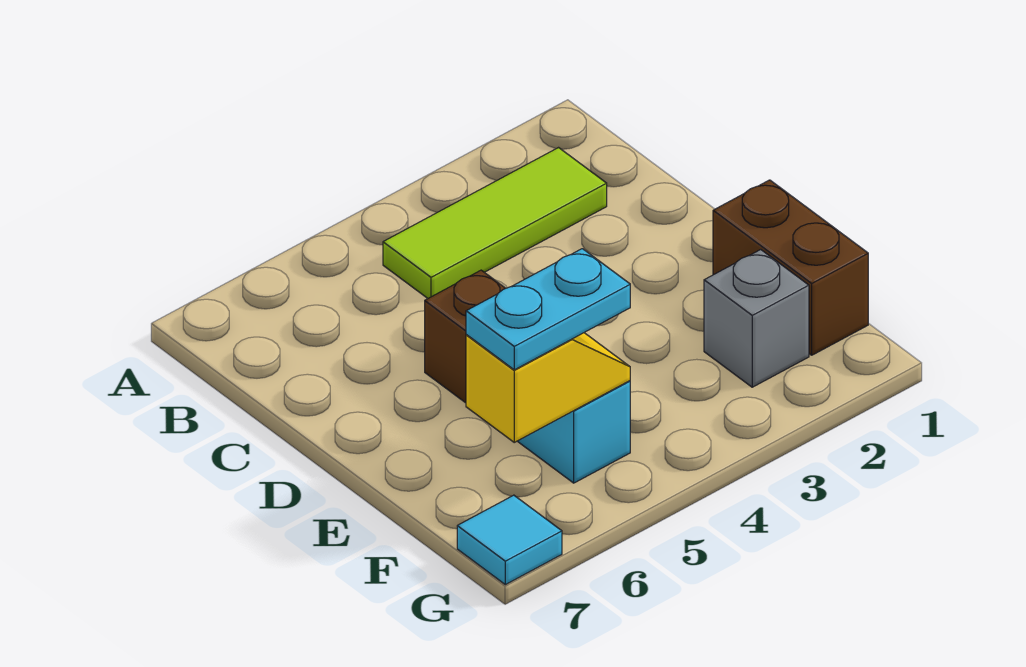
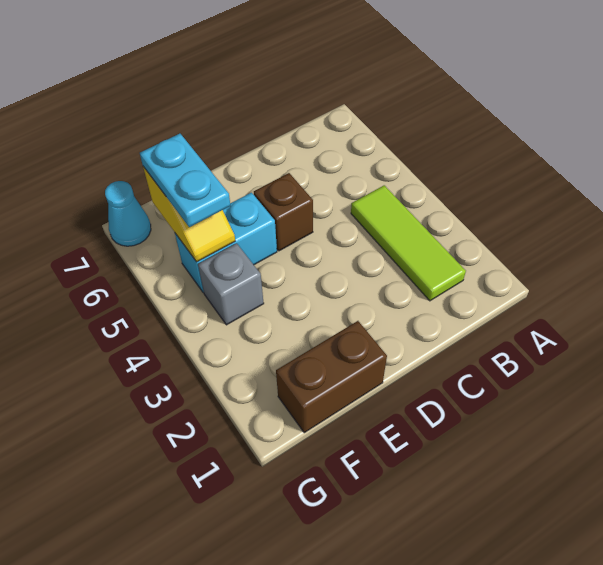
grey 1x1 brick [704,250,809,387] -> grey 1x1 brick moved to [198,243,264,325]
cyan 1x1 tile [457,495,562,585] -> cyan 1x1 cone [105,181,151,246]

